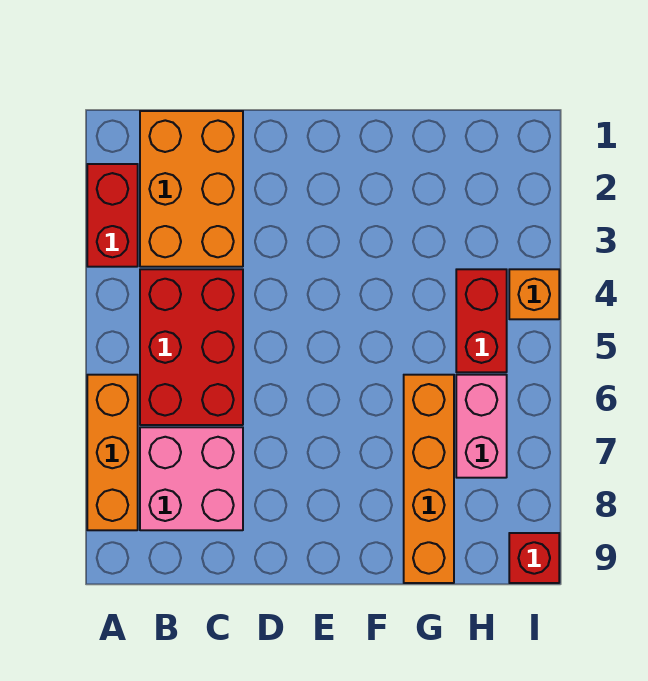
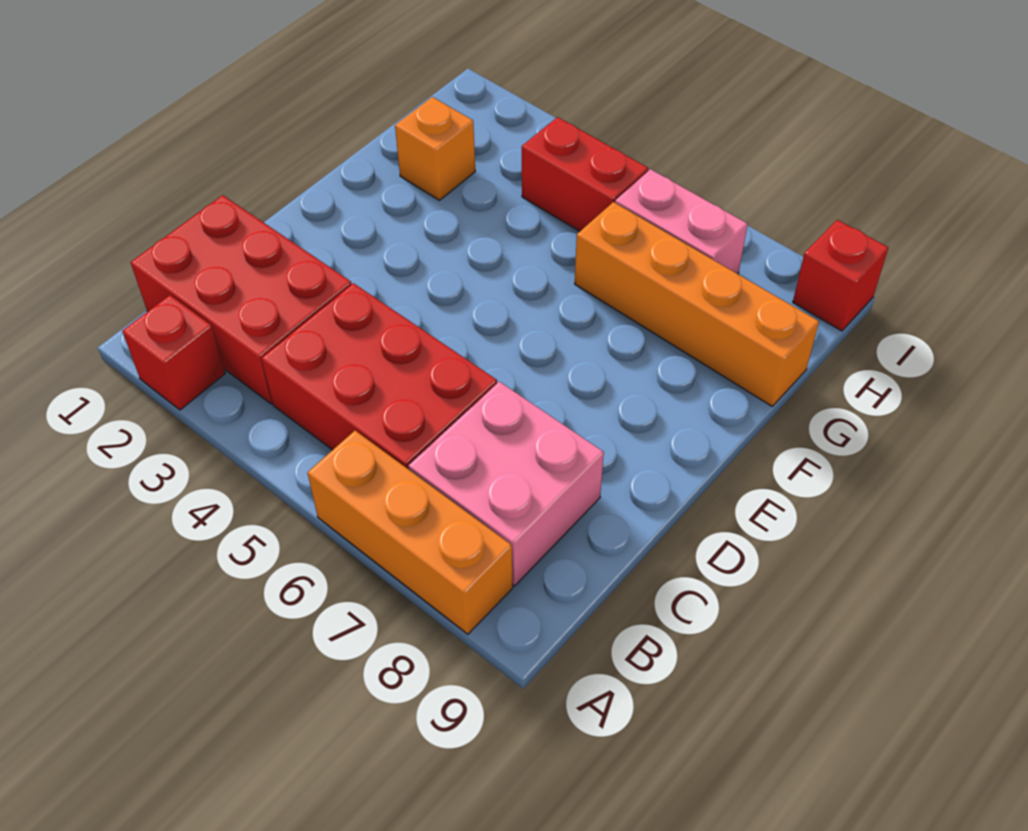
red 1x2 brick [87,164,138,267] -> red 1x1 brick [122,295,225,410]
orange 2x3 brick [140,111,243,267] -> red 2x3 brick [131,195,352,404]
orange 1x1 brick [509,269,559,319] -> orange 1x1 brick moved to [395,97,475,200]

